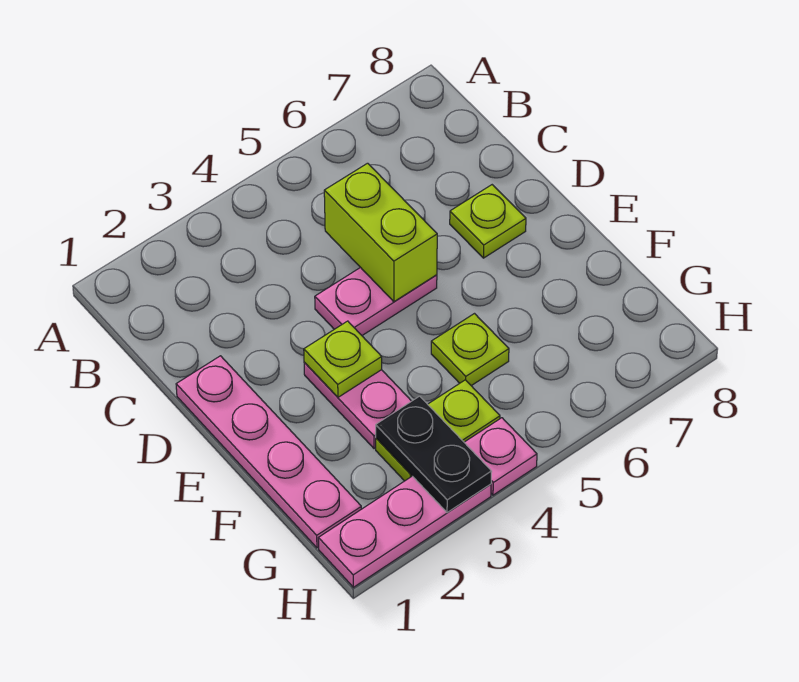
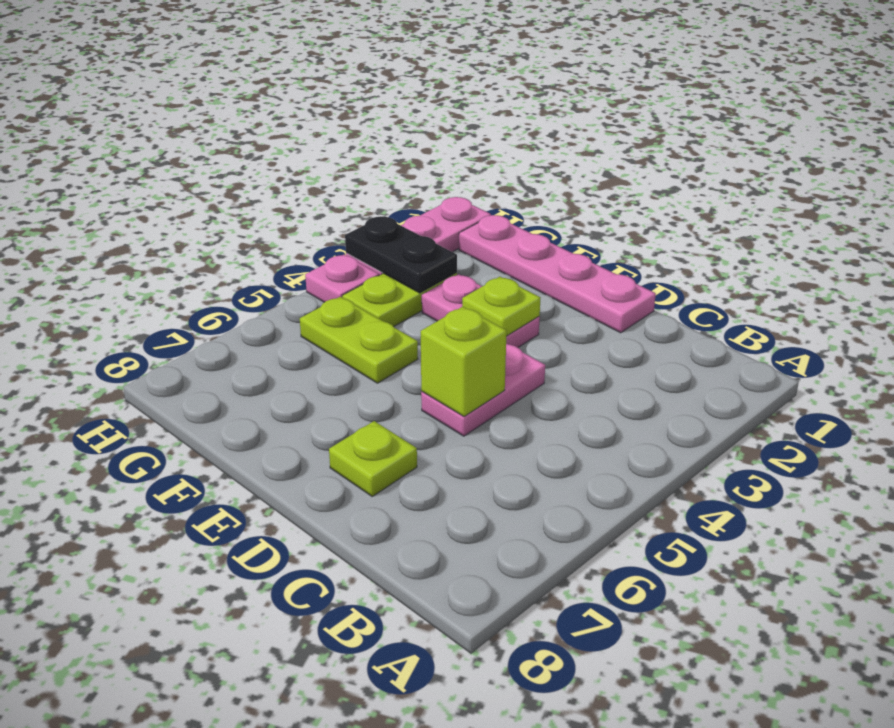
lime 1x2 brick [324,163,437,302] -> lime 1x1 brick [421,307,507,416]
lime 1x1 plate [431,314,509,386] -> lime 1x2 plate [300,297,418,383]

